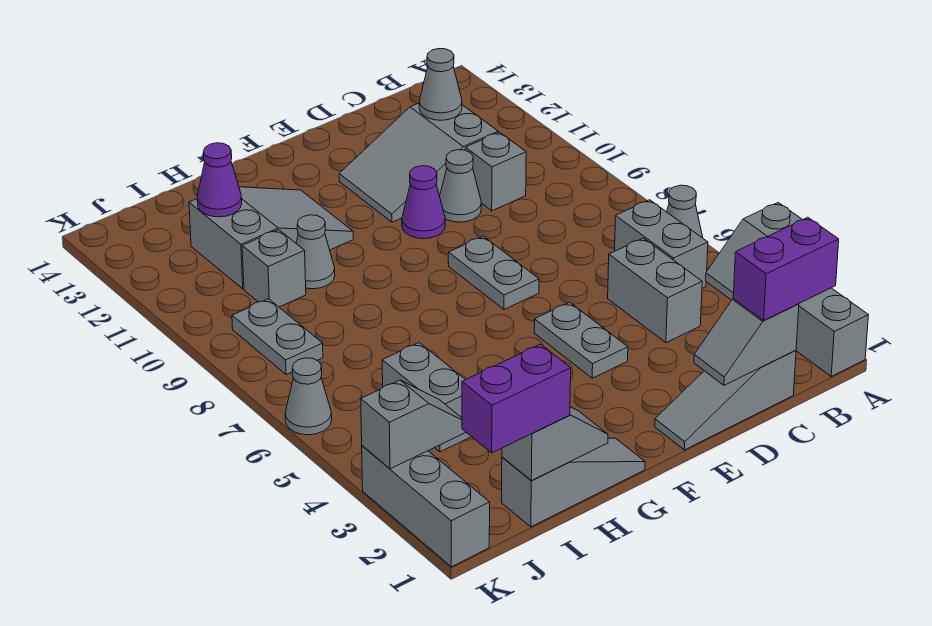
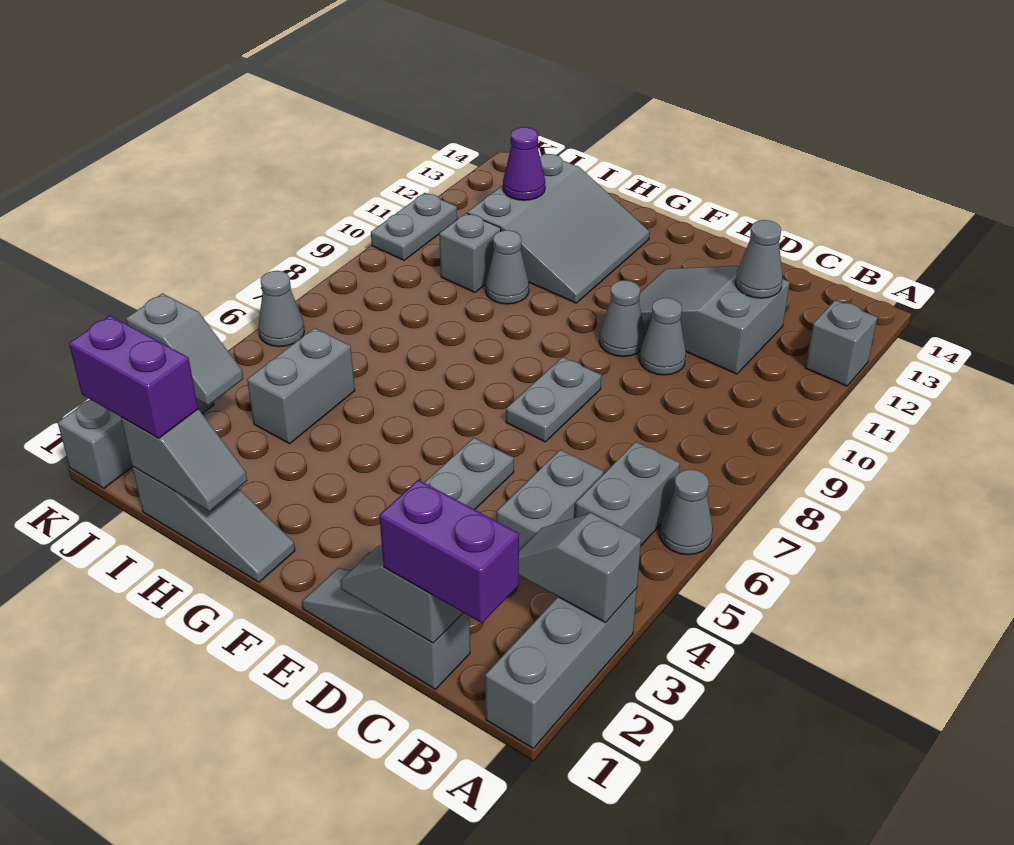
grey 1x1 brick [465,132,526,211] -> grey 1x1 brick moved to [806,300,877,386]
purple 1x1 cone [402,166,445,239] -> grey 1x1 cone [599,280,645,357]
grey 2x3 slope [189,187,353,289] -> grey 3x3 slope [467,153,650,303]
grey 1x2 plate [232,299,323,375] -> grey 1x2 plate moved to [371,193,457,260]

